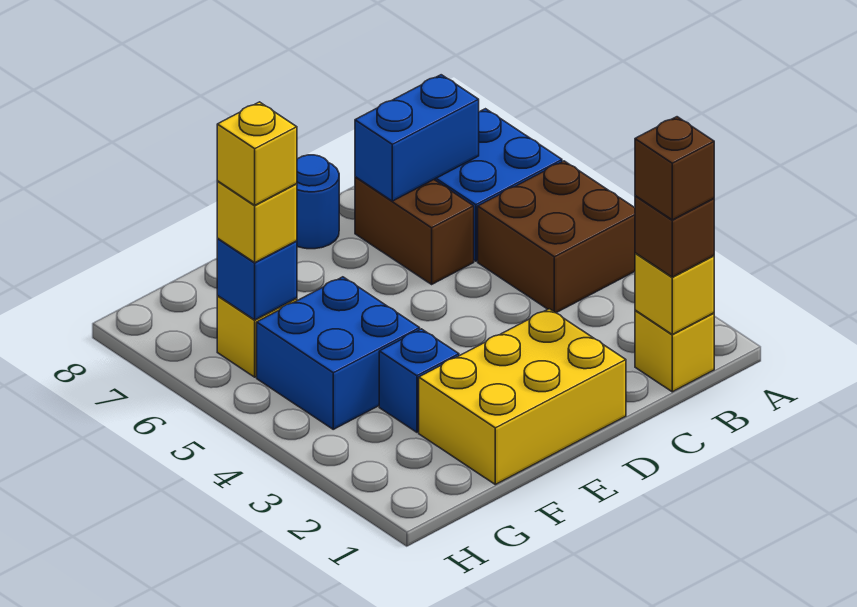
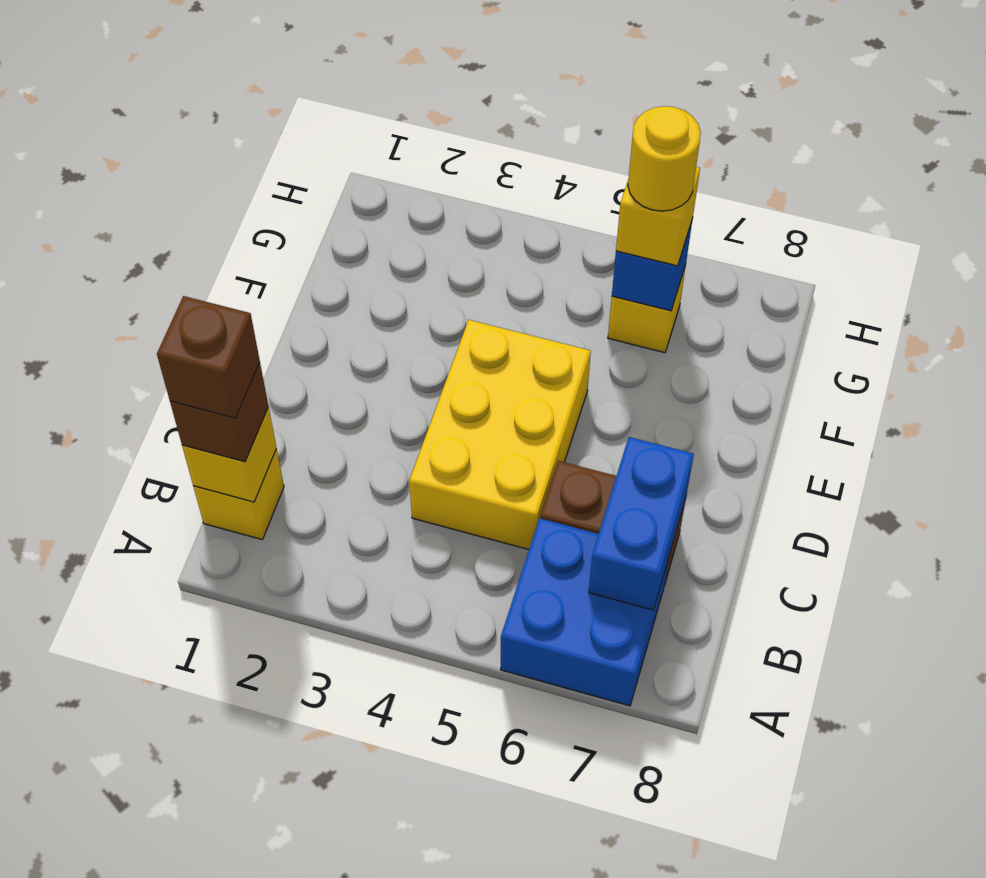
brown 2x2 brick [478,161,635,313] -> none
yellow 2x3 brick [419,309,626,485] -> yellow 2x3 brick moved to [409,320,591,549]
blue 1x1 round brick [297,155,339,249] -> none
blue 1x1 brick [379,329,459,432] -> none
blue 2x2 brick [257,277,420,429] -> none
yellow 1x1 brick [217,102,297,205] -> yellow 1x1 round brick [628,106,701,211]

